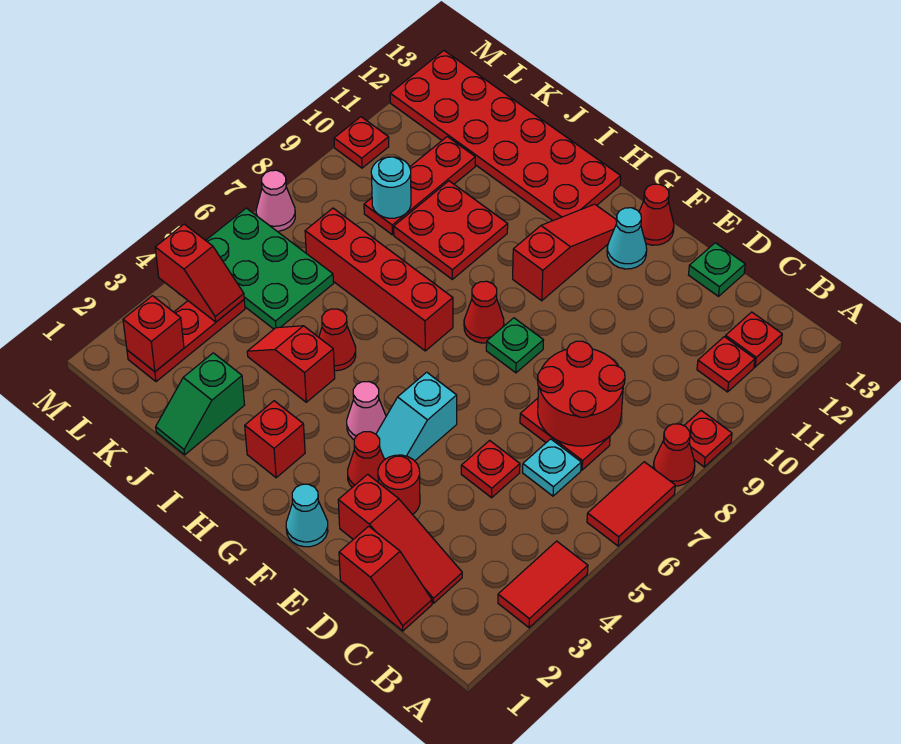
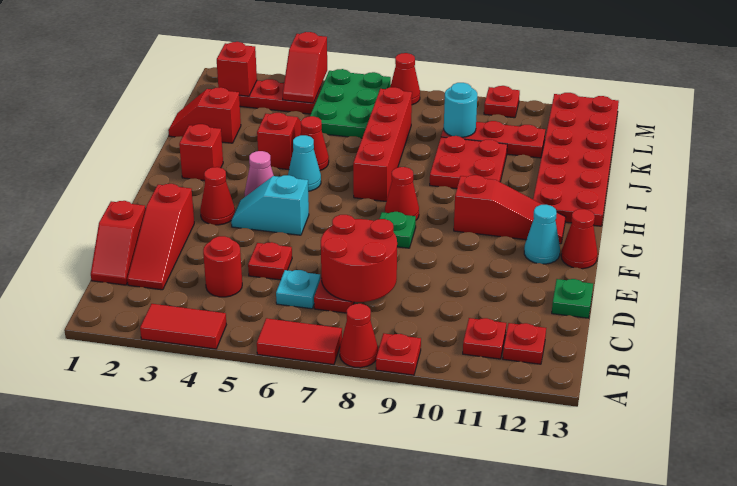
red 1x1 round brick [378,455,420,515] -> red 1x1 round brick moved to [203,236,242,297]
cyan 1x1 cone [286,484,328,547] -> cyan 1x1 cone moved to [288,135,321,191]
green 1x2 slope [156,353,244,455] -> red 1x2 slope [168,87,241,143]
pink 1x1 cone [256,170,295,231] -> red 1x1 cone [390,53,420,105]

